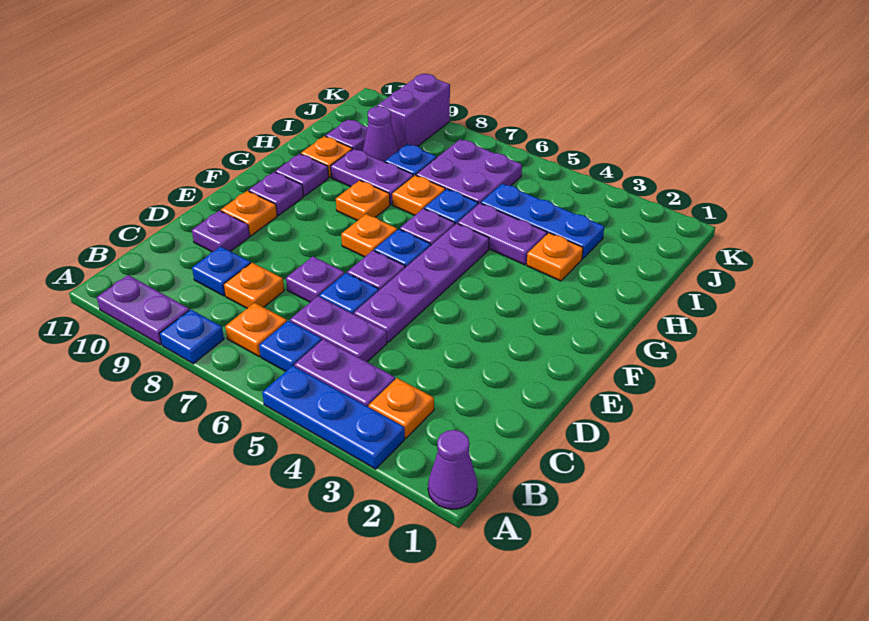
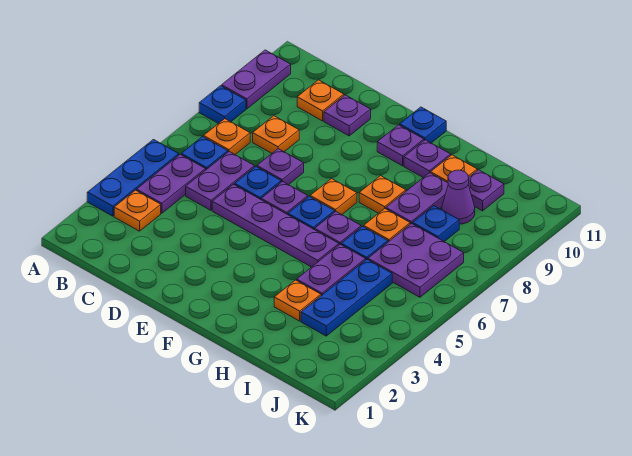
purple 1x1 cone [428,430,477,509] -> none
blue 1x1 plate [192,247,251,296] -> blue 1x1 plate moved to [400,107,446,143]
orange 1x1 plate [221,191,277,236] -> orange 1x1 plate moved to [297,80,344,121]
purple 1x2 brick [377,74,450,150] -> none

